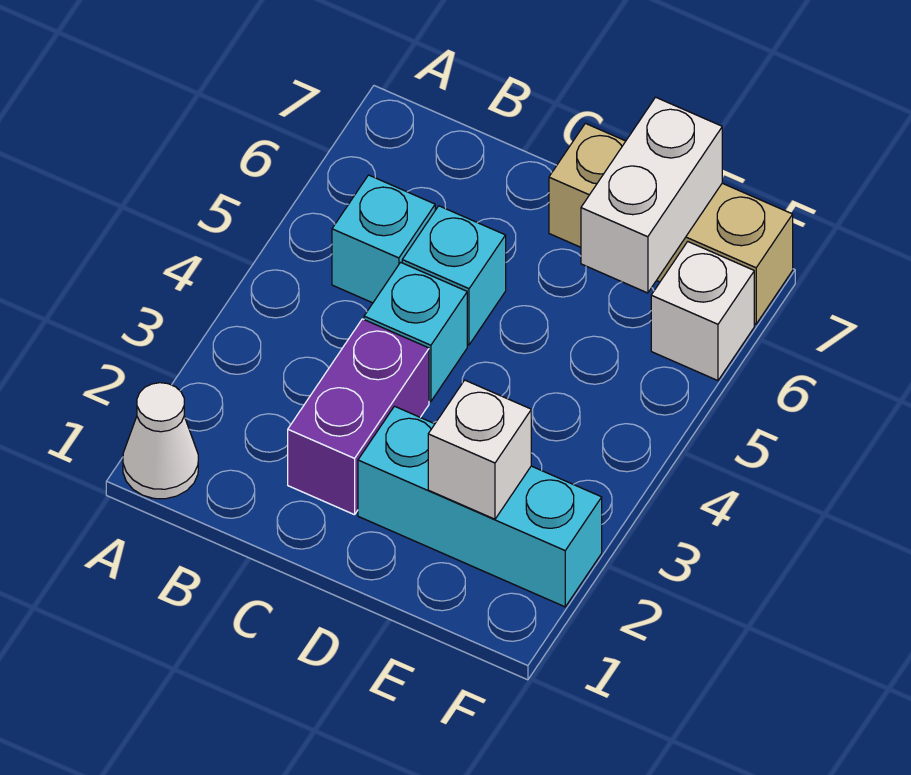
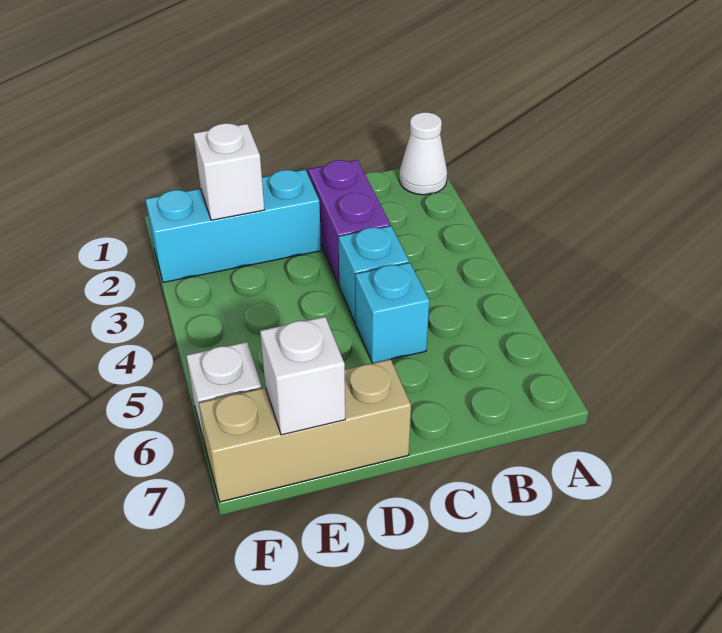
cyan 1x1 brick [332,175,435,303] -> none
white 1x2 brick [581,97,722,293] -> white 1x1 brick [260,317,345,435]

